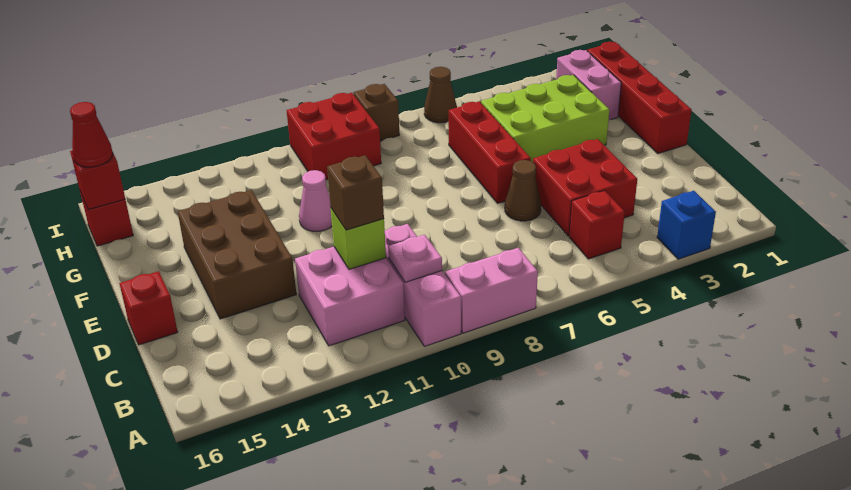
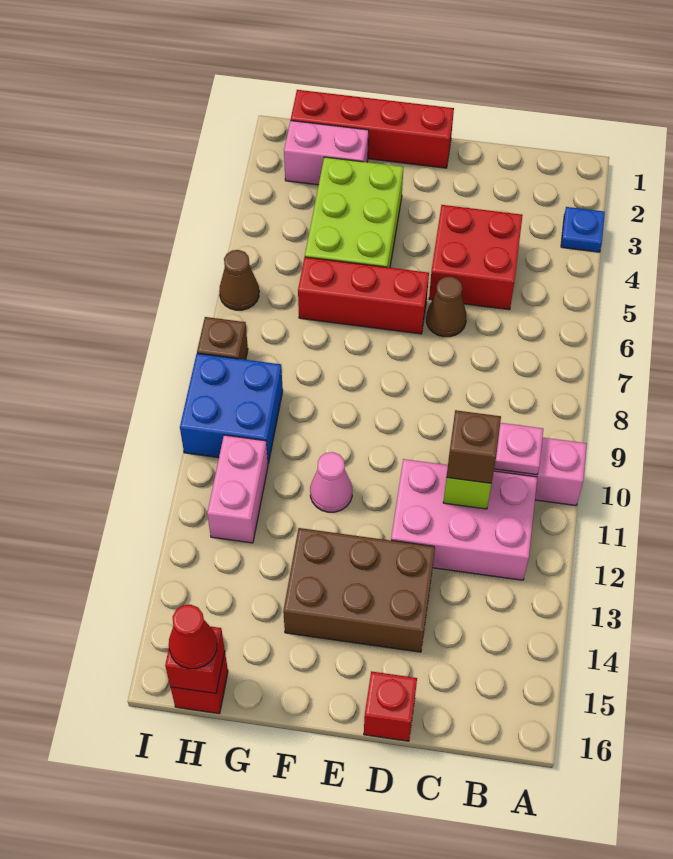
blue 1x1 brick [657,191,716,259] -> blue 1x1 plate [561,207,605,252]
pink 1x2 brick [445,248,538,333] -> pink 1x2 brick moved to [207,435,268,543]
red 1x1 brick [569,191,625,259] -> none
pink 2x2 brick [295,247,405,346] -> pink 2x3 brick [391,459,537,580]
red 2x2 brick [287,93,381,180] -> blue 2x2 brick [180,353,283,464]

